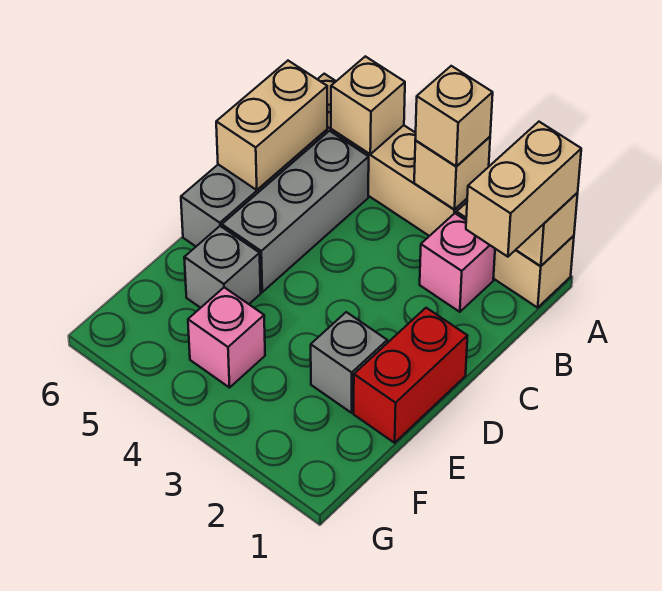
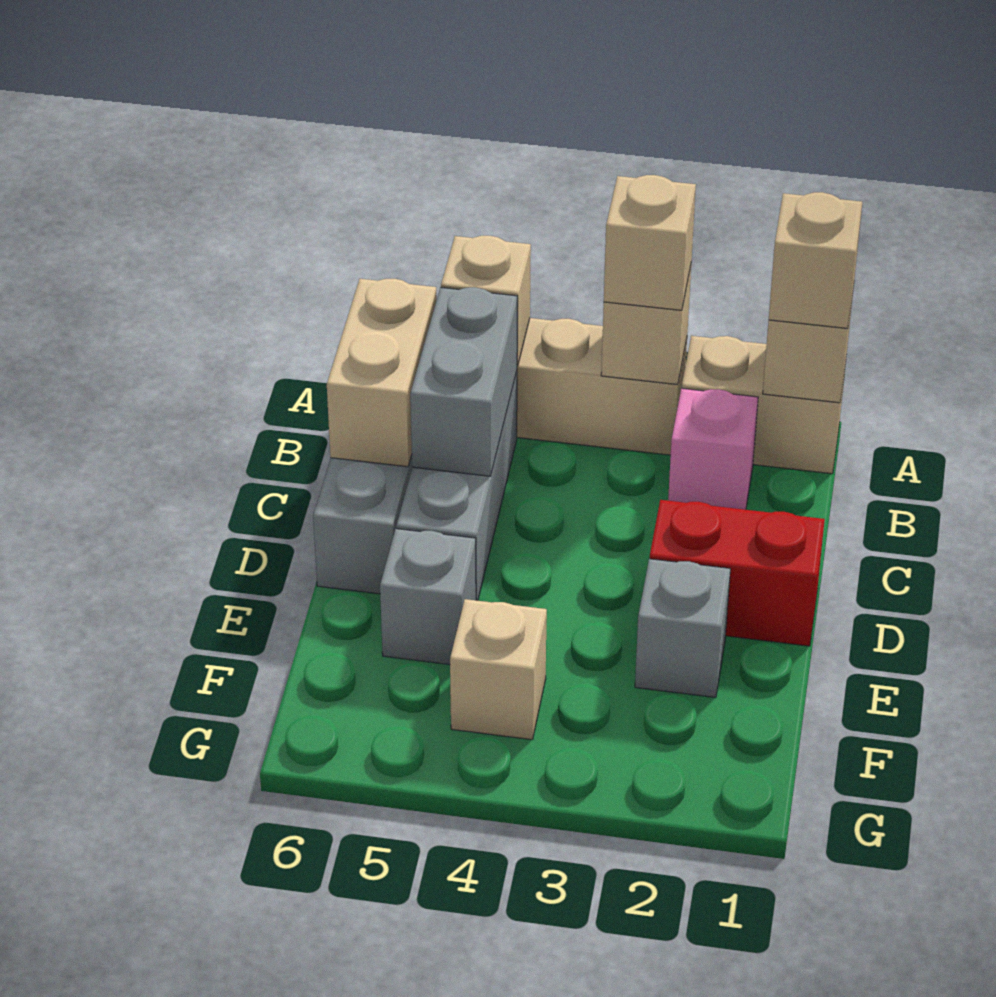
tan 1x2 brick [466,122,581,257] -> tan 1x1 brick [769,192,862,329]
none -> grey 1x2 brick [410,287,517,476]
red 1x2 brick [354,308,467,443] -> red 1x2 brick turned to [650,500,825,646]
pink 1x1 brick [188,287,265,388] -> tan 1x1 brick [450,599,547,740]

